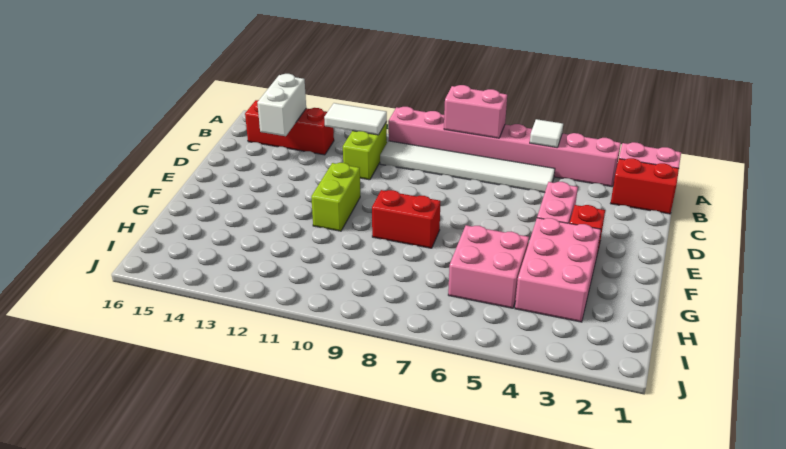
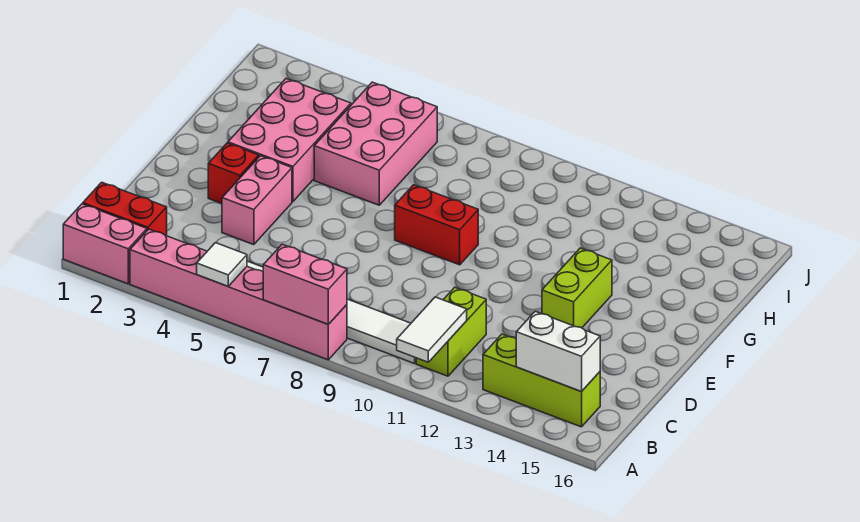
pink 1x8 brick [388,107,621,187] -> pink 1x6 brick [130,229,347,360]
white 1x2 tile [324,103,387,135] -> white 1x2 tile turned to [397,297,467,362]
red 1x3 brick [245,100,334,155] -> lime 1x3 brick [483,334,600,427]
white 1x2 brick [257,74,306,136] -> white 1x2 brick turned to [516,311,600,392]
lime 1x2 brick [311,163,360,231] -> lime 1x2 brick moved to [542,248,612,328]
pink 2x2 brick [448,225,529,308] -> pink 2x3 brick [314,82,437,205]

